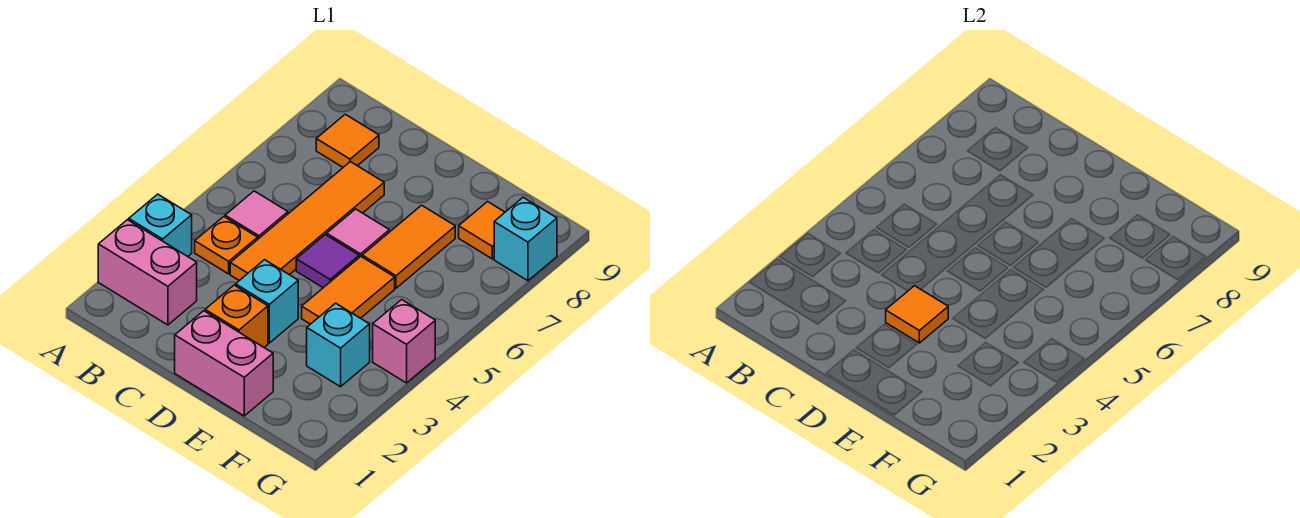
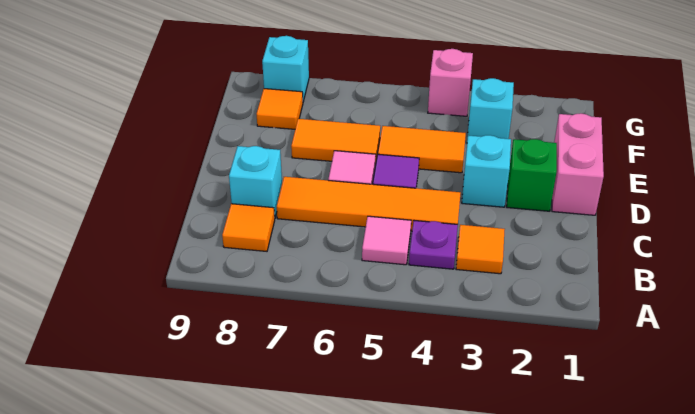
pink 1x2 brick [98,220,197,325] -> none
cyan 1x1 brick [129,194,192,256] -> cyan 1x1 brick moved to [229,146,282,217]
orange 1x1 plate [195,217,258,274] -> purple 1x1 plate [409,221,458,269]
orange 1x1 brick [205,285,268,347] -> green 1x1 brick [507,139,557,211]
orange 1x1 tile [886,286,948,343] -> orange 1x1 tile moved to [456,225,505,274]

